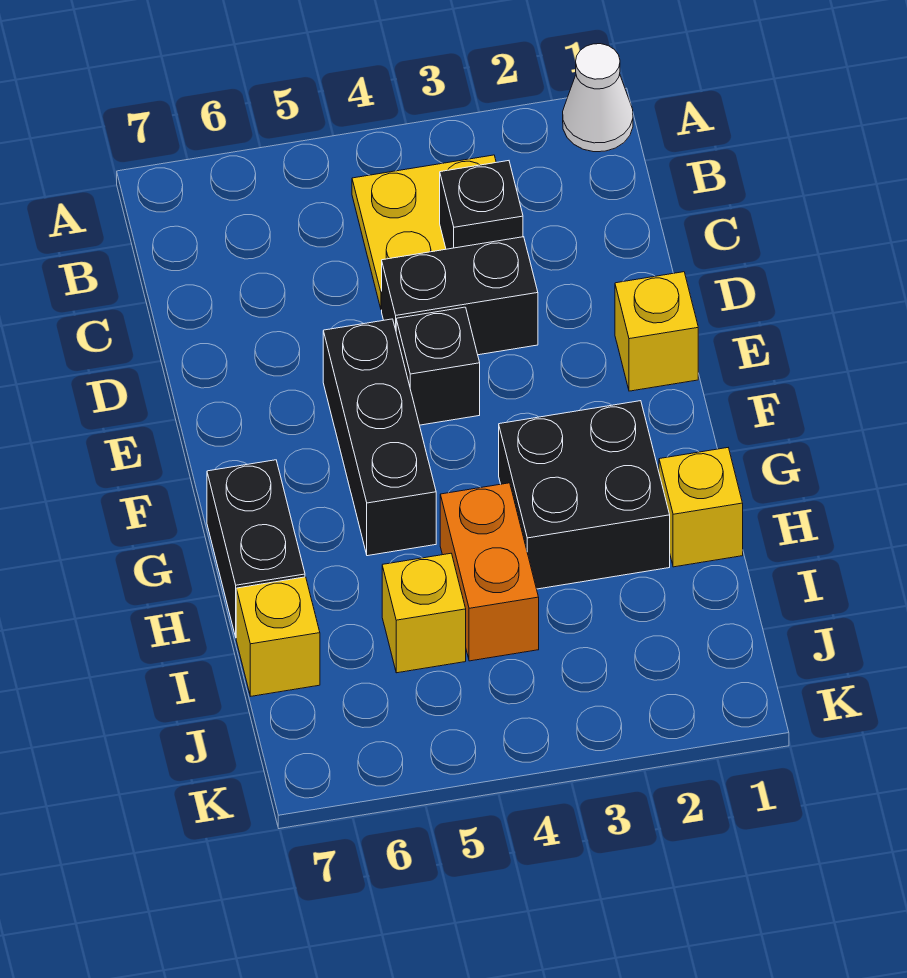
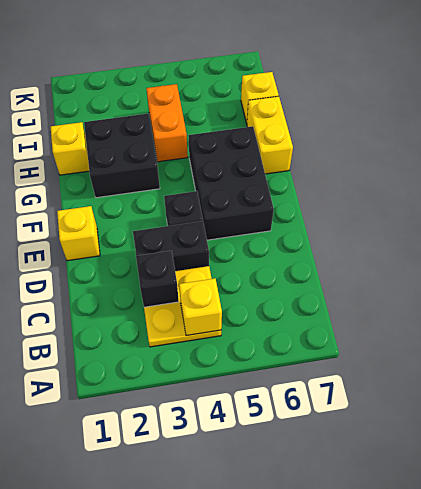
white 1x1 cone [563,44,633,152] -> none
black 1x3 brick [323,319,436,556] -> black 2x3 brick [188,126,274,240]
black 1x2 brick [207,460,305,637] -> yellow 1x2 brick [247,96,293,174]
yellow 1x1 brick [382,553,466,673] -> yellow 1x1 brick moved to [179,279,222,336]

